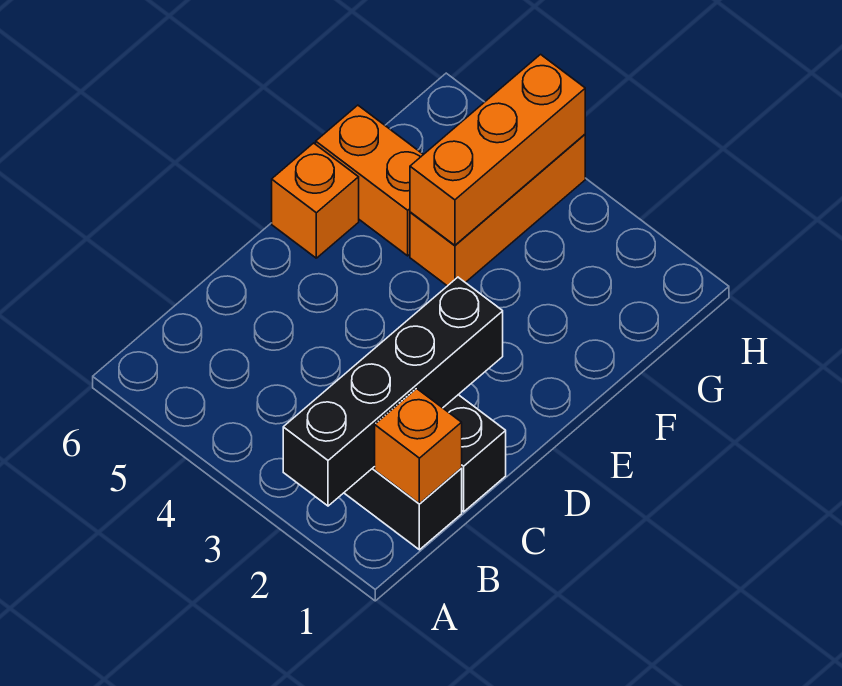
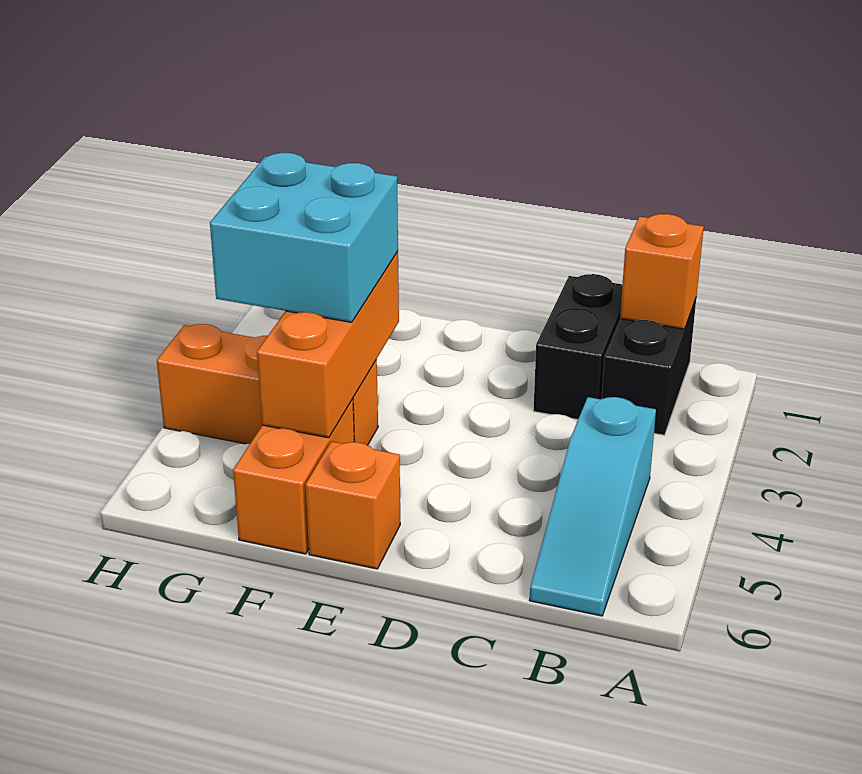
black 1x4 brick [283,277,503,506] -> none
none -> cyan 1x3 slope [529,397,656,616]
none -> cyan 2x2 brick [210,153,398,322]
orange 1x3 brick [410,54,585,245] -> orange 1x3 brick turned to [257,252,399,438]

